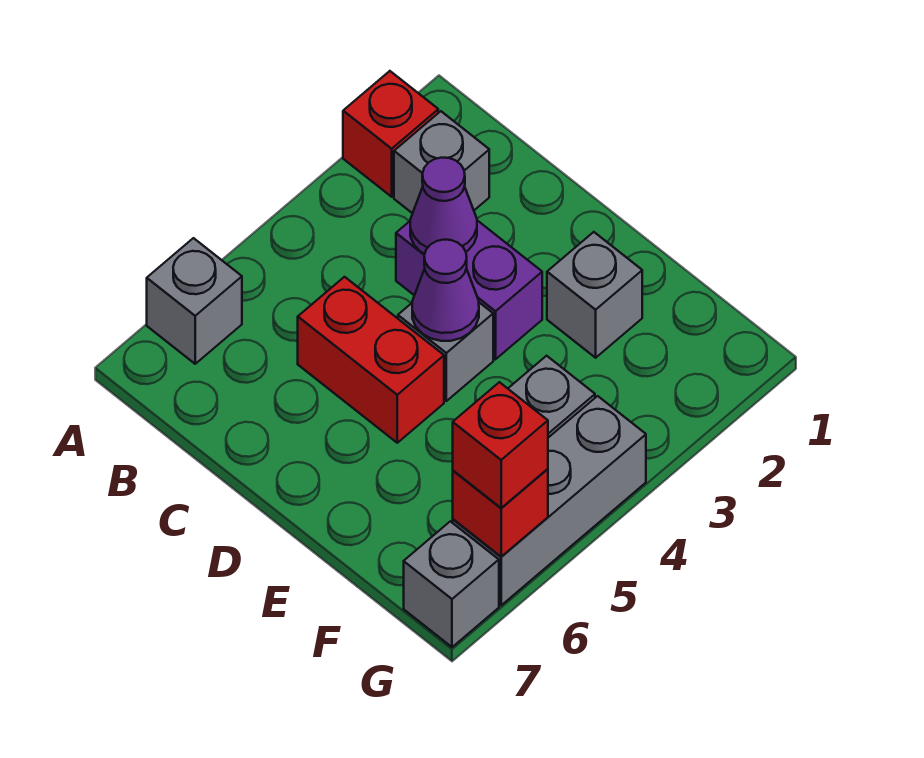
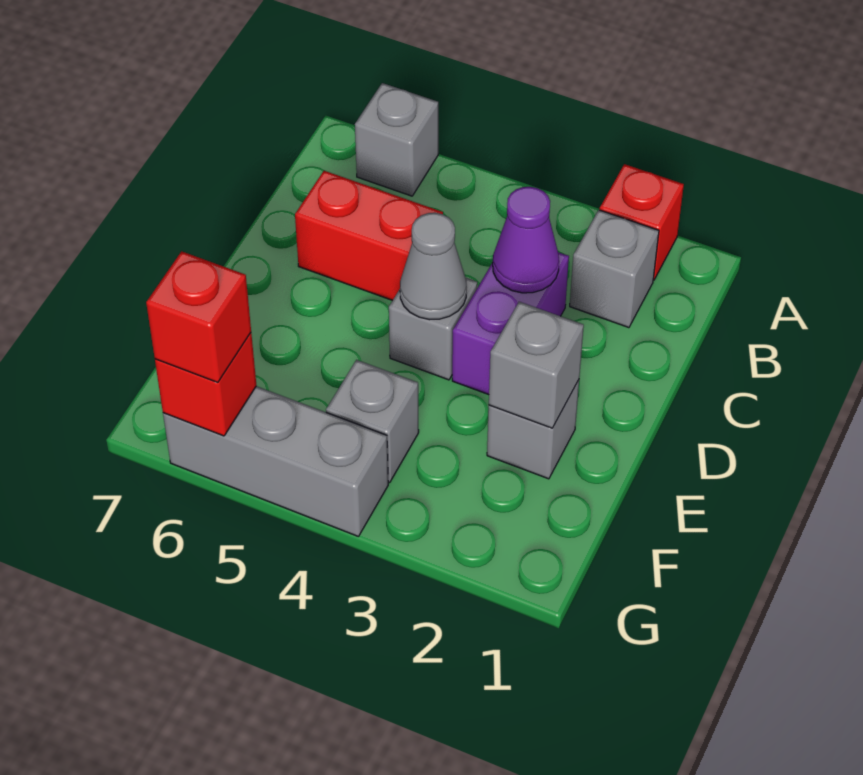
red 1x2 brick [298,277,444,443] -> red 1x2 brick turned to [295,171,443,300]
purple 1x1 cone [412,240,479,341] -> grey 1x1 cone [400,213,467,320]
grey 1x1 brick [404,521,499,647] -> grey 1x1 brick moved to [489,302,584,428]

